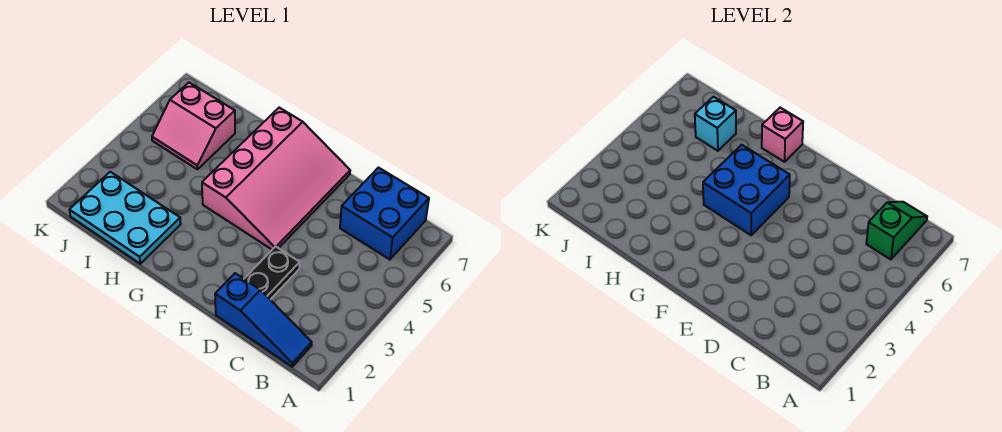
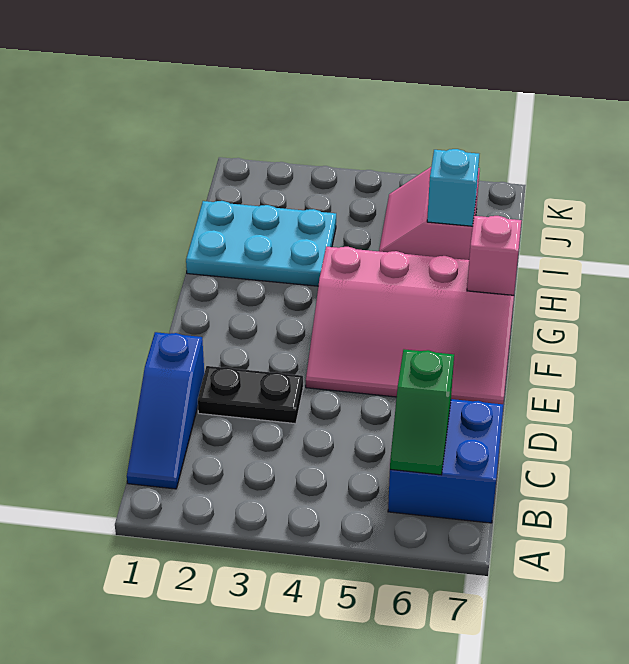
green 1x2 slope [866,202,927,259] -> green 1x2 slope turned to [390,349,454,475]
blue 2x2 brick [703,145,790,235] -> none
cyan 2x3 plate [70,172,181,264] -> cyan 2x3 plate turned to [186,201,336,286]

